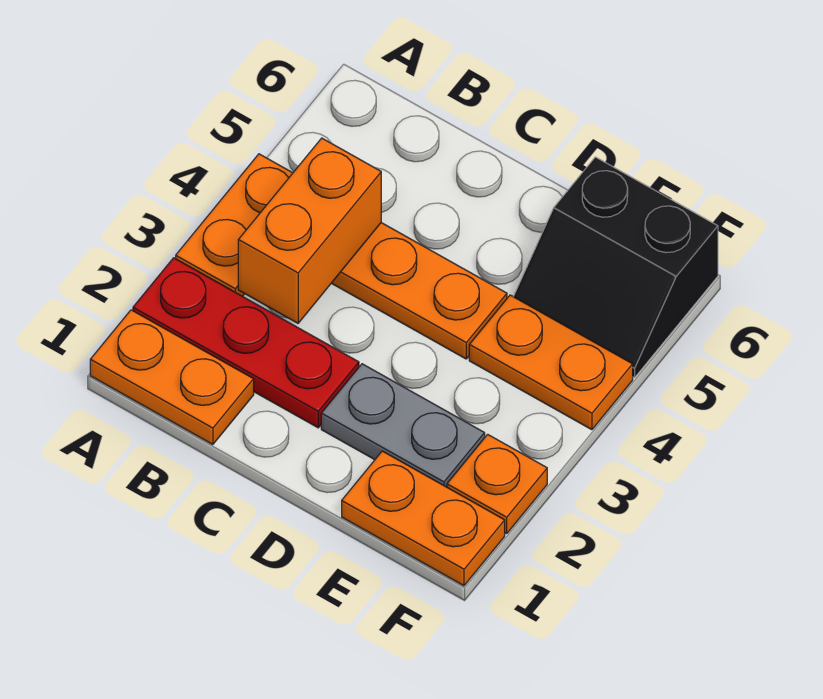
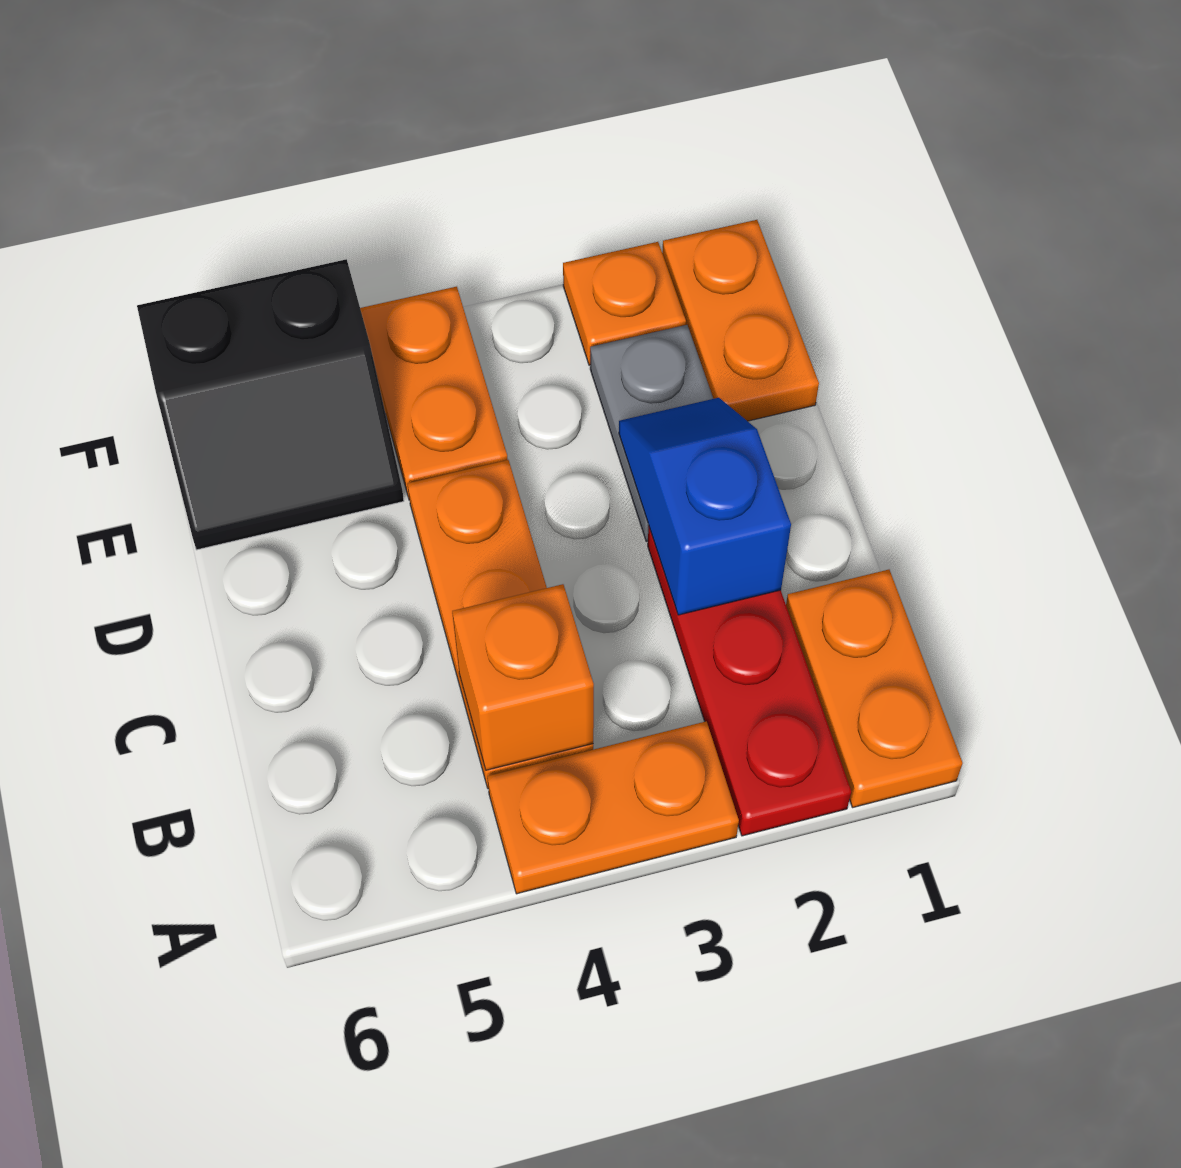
orange 1x2 brick [238,138,381,323] -> orange 1x1 brick [452,584,594,770]
none -> blue 1x2 slope [619,398,791,615]
black 2x2 slope [513,157,718,378] -> black 2x2 slope turned to [137,259,404,550]

